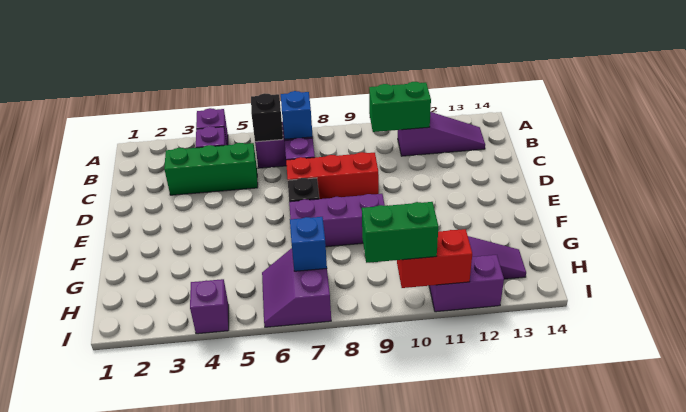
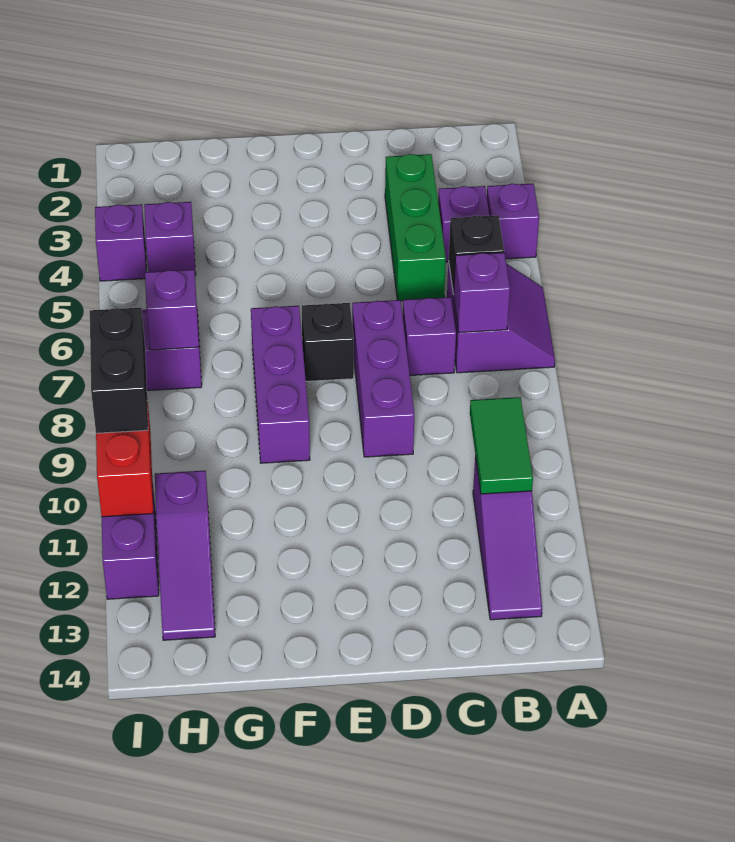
blue 1x1 brick [281,91,313,139] -> purple 1x1 brick [453,252,510,333]
green 1x2 brick [369,82,431,132] -> green 1x2 tile [470,397,533,494]
red 1x3 brick [286,152,379,199] -> purple 1x3 brick [352,300,414,457]
none -> purple 1x1 brick [144,202,196,276]
blue 1x1 brick [290,217,327,271] -> purple 1x1 brick [145,270,199,350]
green 1x2 brick [362,202,439,263] -> black 1x2 brick [90,308,148,433]

